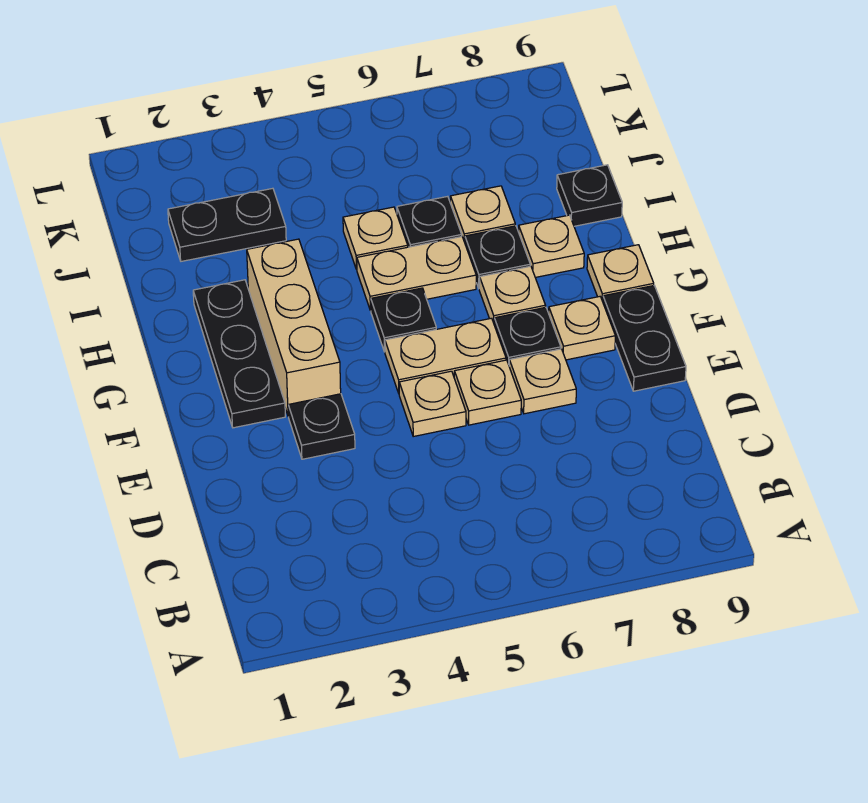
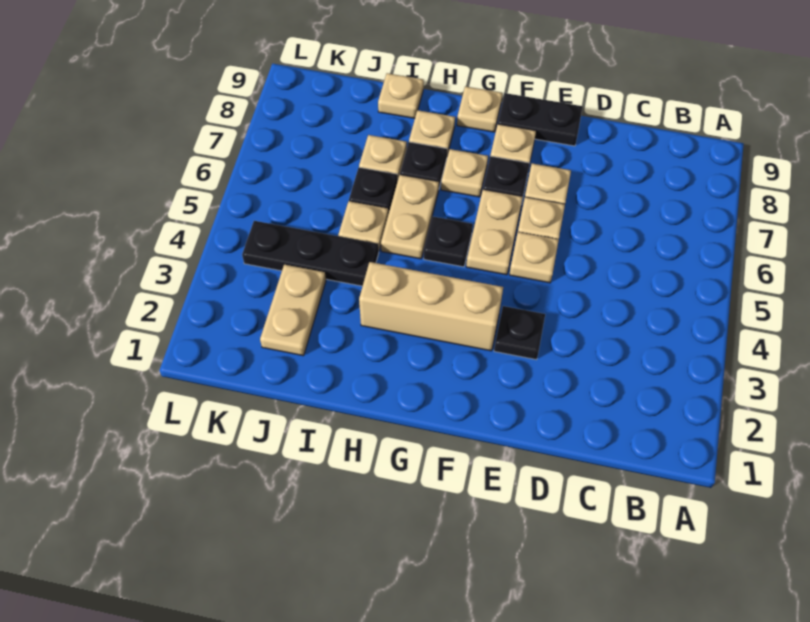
black 1x3 plate [193,280,285,428] -> black 1x3 plate moved to [242,221,379,286]
black 1x1 plate [557,165,622,226] -> tan 1x1 plate [378,73,424,118]
black 1x2 plate [168,188,286,261] -> tan 1x2 plate [260,265,326,356]

